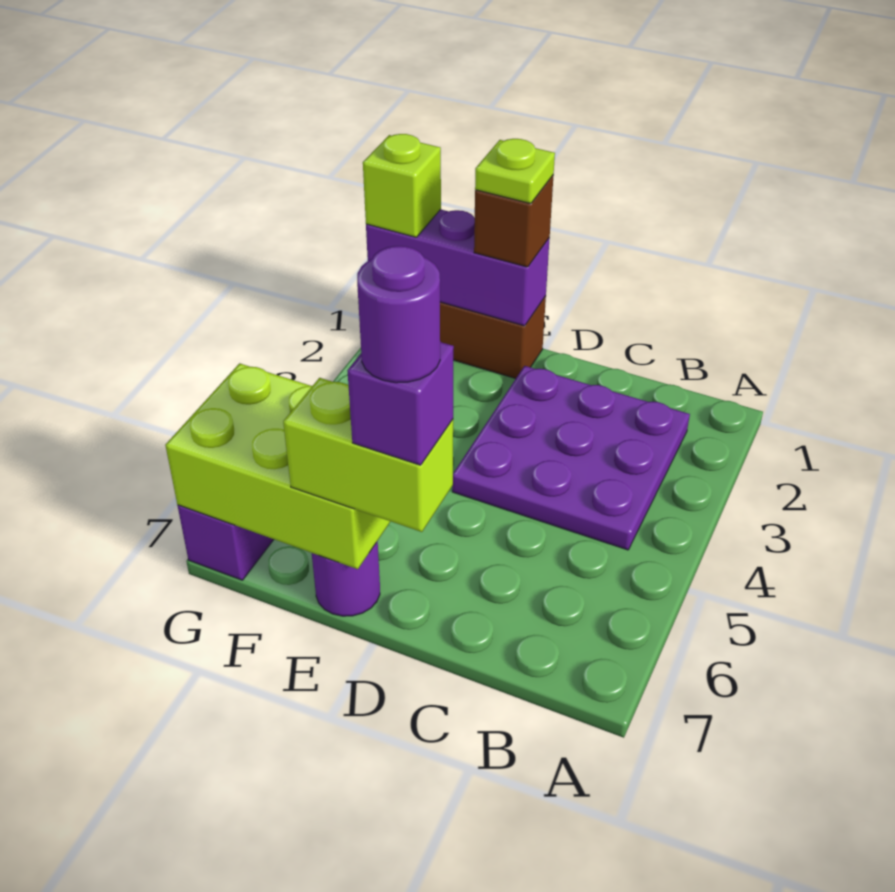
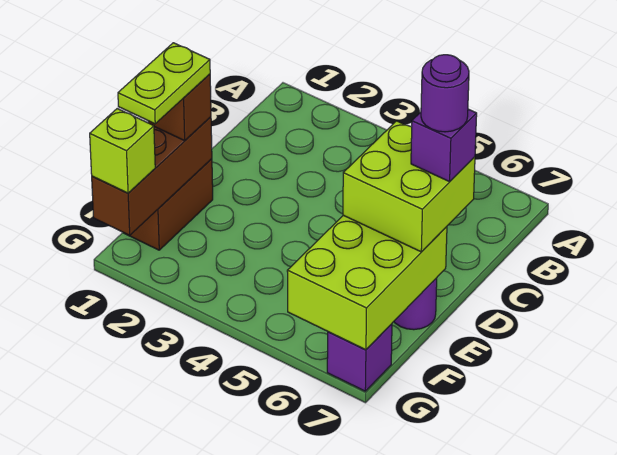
purple 3x3 plate [452,366,690,550] -> none
lime 1x2 brick [283,378,453,532] -> lime 2x2 brick [343,121,475,252]
purple 1x3 brick [366,209,550,326] -> brown 1x3 brick [92,117,212,235]
lime 1x1 plate [475,139,555,204] -> lime 1x2 plate [118,43,210,124]

